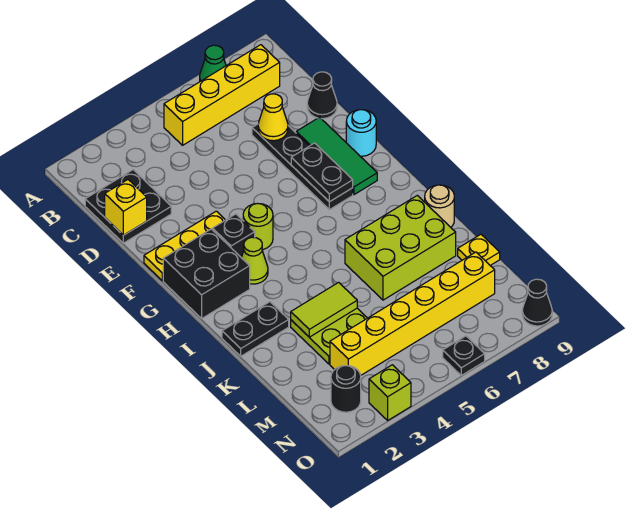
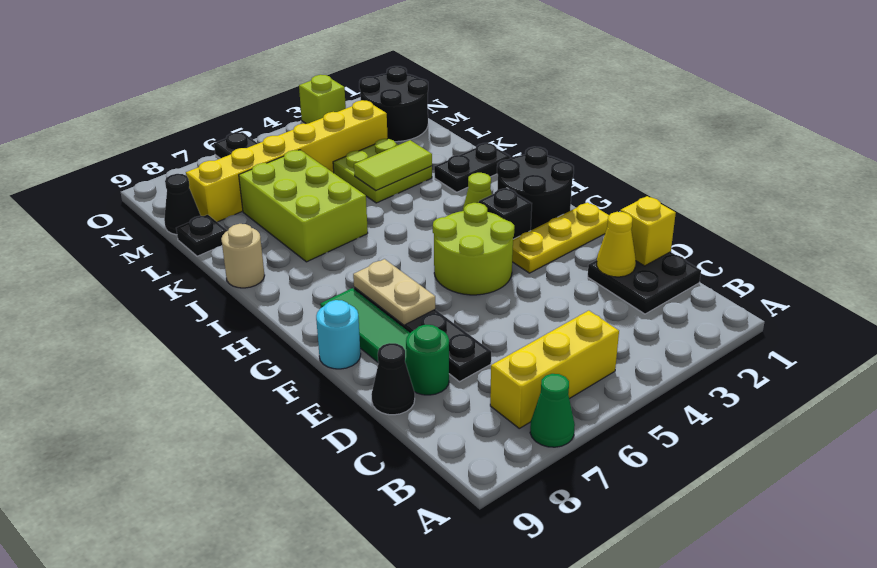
yellow 1x4 brick [164,45,280,145] -> yellow 1x3 brick [490,311,619,428]
yellow 1x1 cone [258,94,288,141] -> yellow 1x1 cone moved to [597,212,636,277]
none -> green 1x1 round brick [406,325,449,395]
black 1x2 plate [291,143,353,202] -> tan 1x2 plate [353,259,435,325]
black 2x2 brick [163,229,250,318] -> black 2x2 round brick [497,147,574,230]
lime 1x1 round brick [243,204,273,250] -> lime 2x2 round brick [433,203,514,295]
lime 2x3 brick [345,195,456,300] -> lime 2x3 brick turned to [239,150,368,262]
yellow 1x1 plate [458,234,500,265] -> black 1x1 plate [176,215,227,256]
black 1x1 round brick [331,366,361,412] -> black 2x2 round brick [359,66,428,142]
black 1x1 cone [522,279,552,326] -> black 1x1 cone moved to [164,174,200,235]

